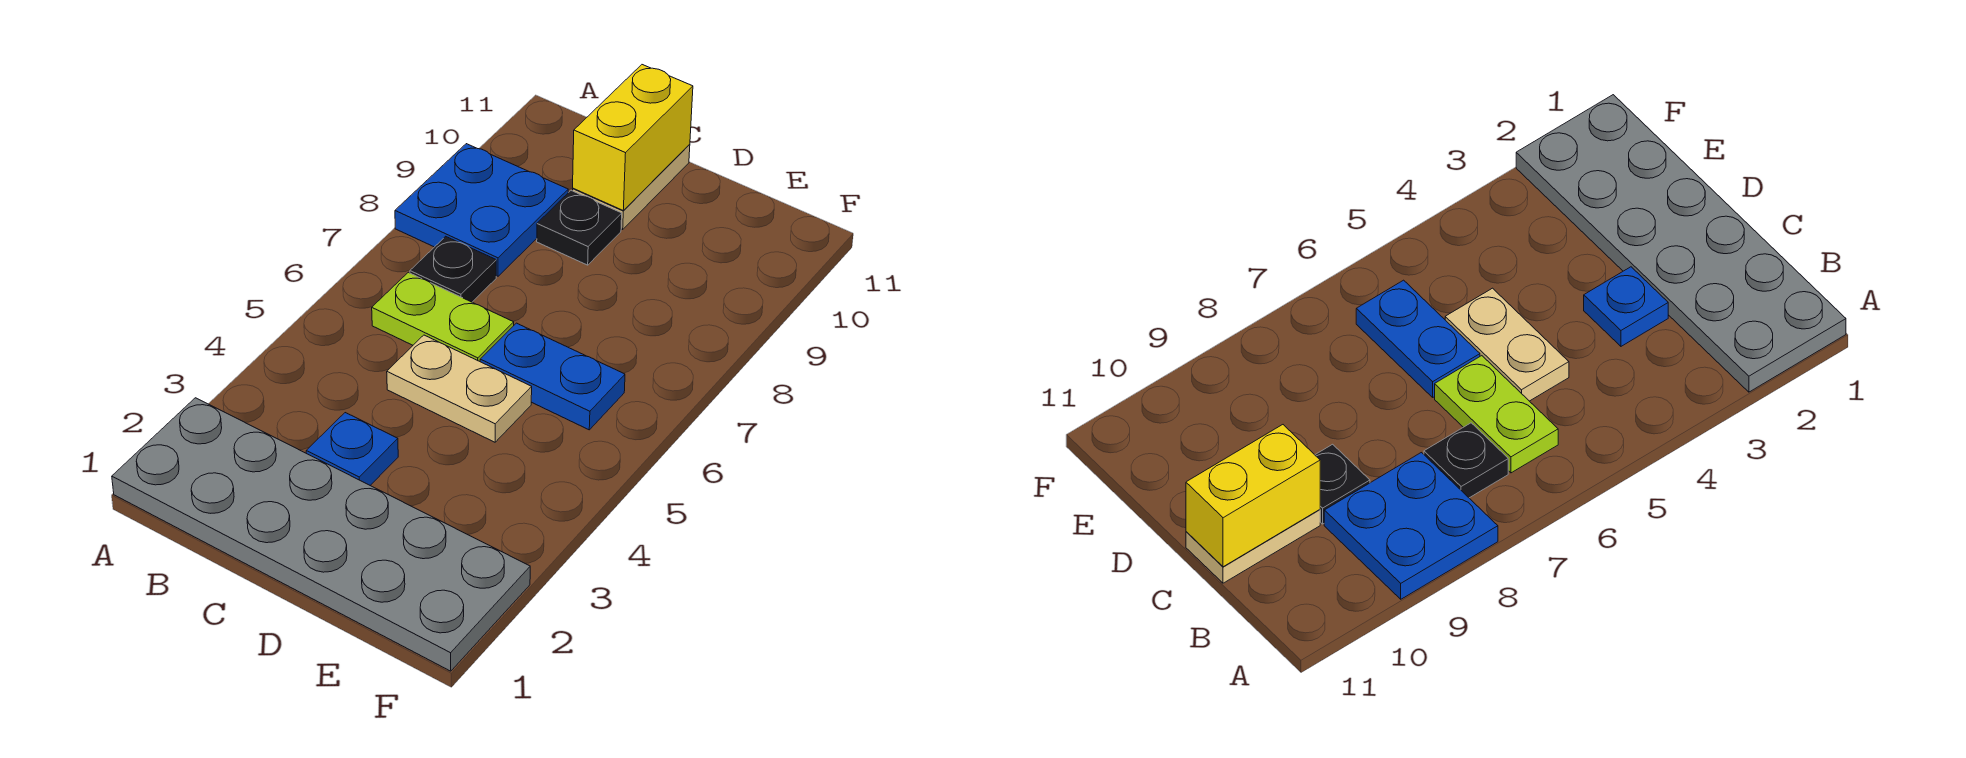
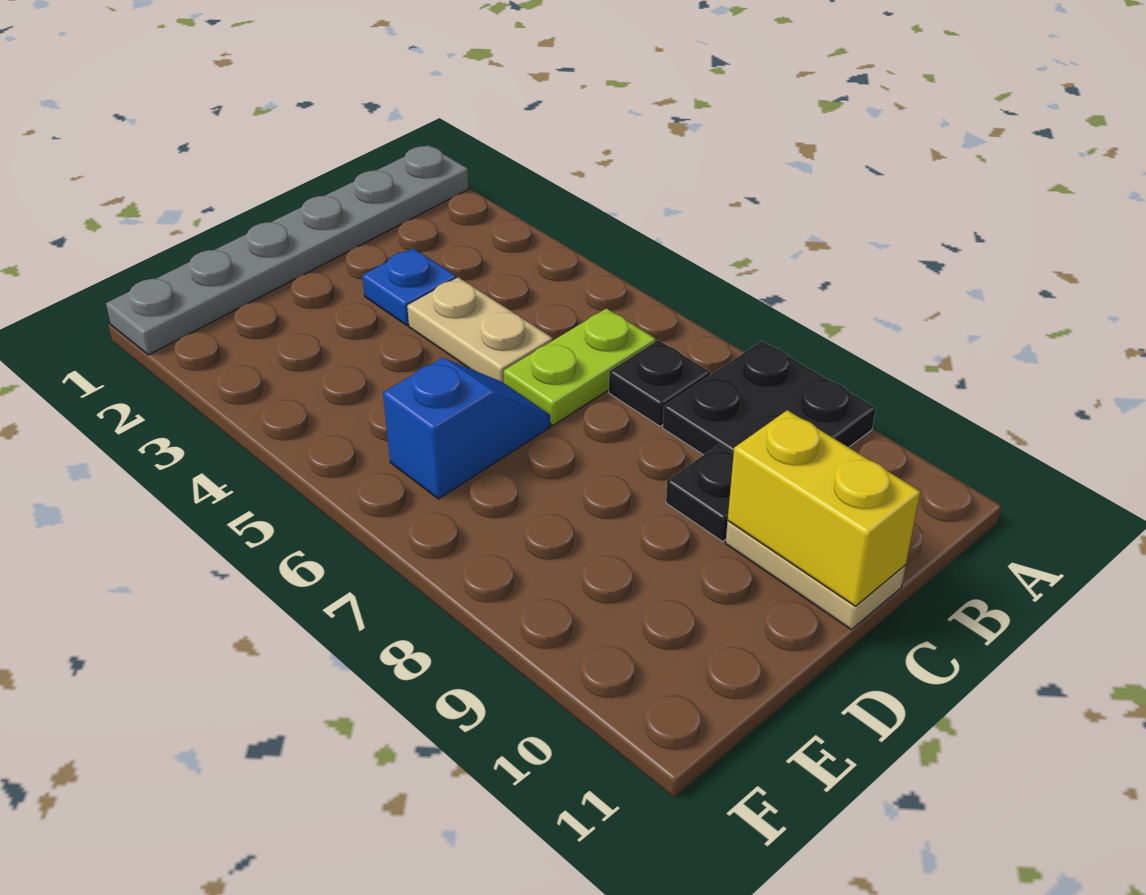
grey 2x6 plate [112,398,530,671] -> grey 1x6 plate [106,145,469,355]
blue 2x2 plate [395,144,568,276] -> black 2x2 plate [663,341,876,455]
tan 1x2 plate [387,335,532,442] -> tan 1x2 plate turned to [407,277,553,383]
blue 1x2 plate [480,323,625,430] -> blue 1x2 slope [383,358,550,499]

